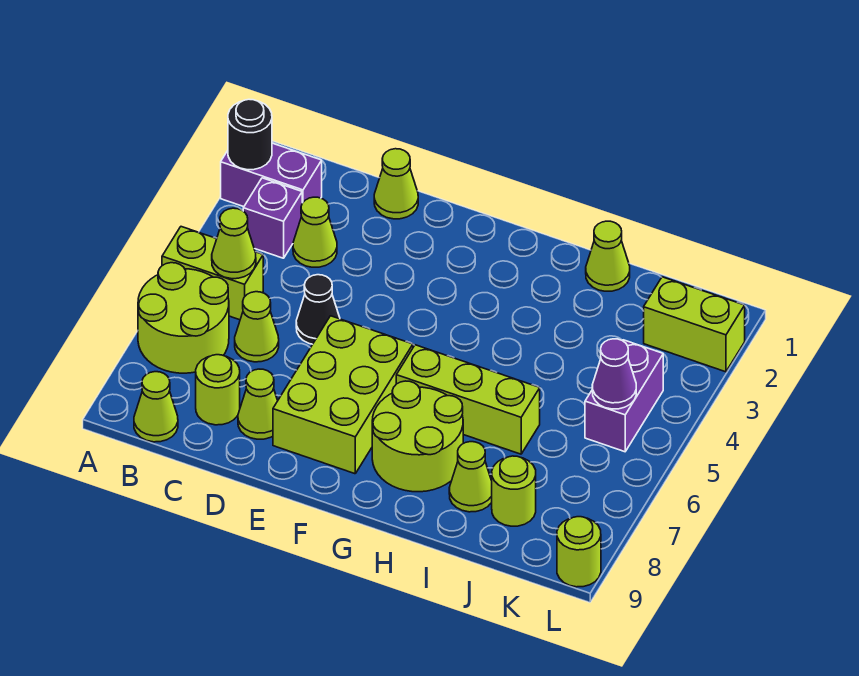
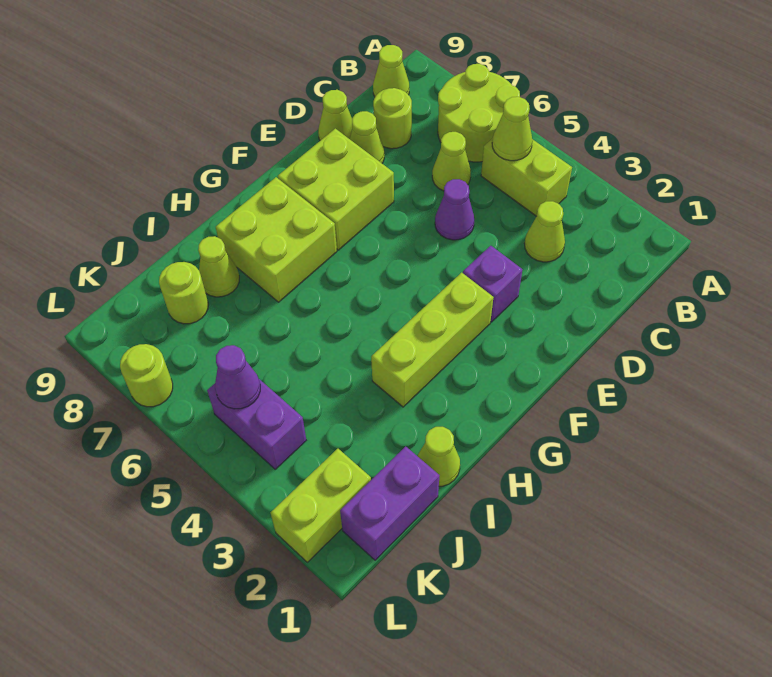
purple 1x2 brick [221,143,322,207] -> purple 1x2 brick moved to [340,446,439,560]
black 1x1 round brick [228,99,272,170] -> none
lime 1x2 brick [162,227,263,320] -> lime 1x2 brick turned to [481,138,572,216]
purple 1x1 brick [243,178,302,258] -> purple 1x1 brick moved to [463,246,522,322]
lime 1x1 cone [374,149,418,219] -> lime 1x1 cone moved to [318,90,352,140]
black 1x1 cone [296,275,340,344] -> purple 1x1 cone [435,179,474,240]
lime 2x3 brick [273,316,413,474] -> lime 2x2 brick [278,129,394,250]
lime 1x3 brick [396,345,540,454] -> lime 1x3 brick moved to [371,273,494,407]
lime 2x2 round brick [372,381,463,492] -> lime 2x2 brick [216,177,337,302]
lime 1x1 round brick [557,517,601,587] -> lime 1x1 round brick moved to [120,344,173,407]

